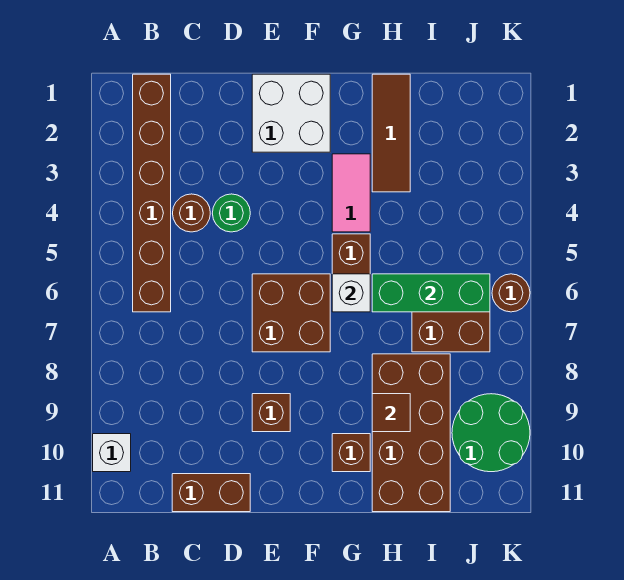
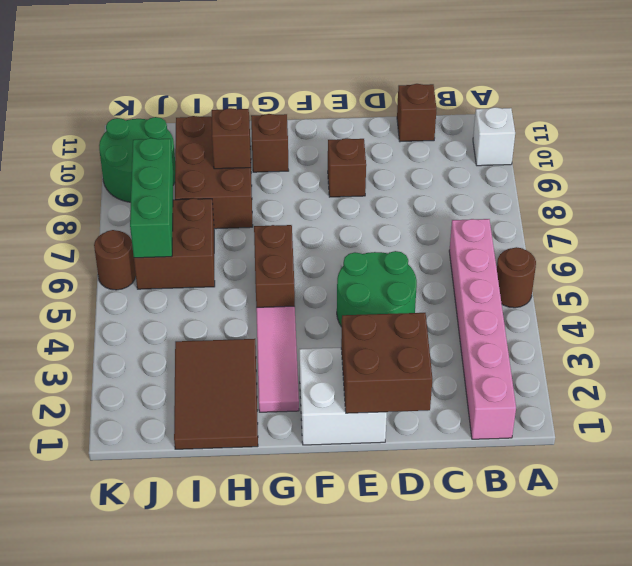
brown 1x6 brick [133,74,171,312] -> pink 1x6 brick [449,219,516,439]
brown 1x1 round brick [173,194,210,232] -> brown 1x1 round brick moved to [497,247,536,308]
brown 1x2 brick [172,474,250,512] -> brown 1x1 brick [397,84,436,142]
green 1x1 round brick [212,194,250,232] -> green 2x2 round brick [337,251,417,327]
brown 2x2 brick [252,274,330,352] -> brown 2x2 brick moved to [341,313,432,413]
pink 1x2 tile [332,154,370,232] -> pink 1x3 tile [256,306,299,412]
white 1x1 brick [332,274,370,312] -> none
brown 1x3 tile [372,74,410,192] -> brown 2x3 tile [174,339,258,449]
green 1x3 brick [372,274,490,312] -> green 1x3 brick turned to [130,138,173,258]
brown 2x4 brick [372,354,450,512] -> brown 2x3 brick [175,116,253,229]
brown 1x1 tile [372,394,410,432] -> brown 1x1 brick [212,108,251,169]

